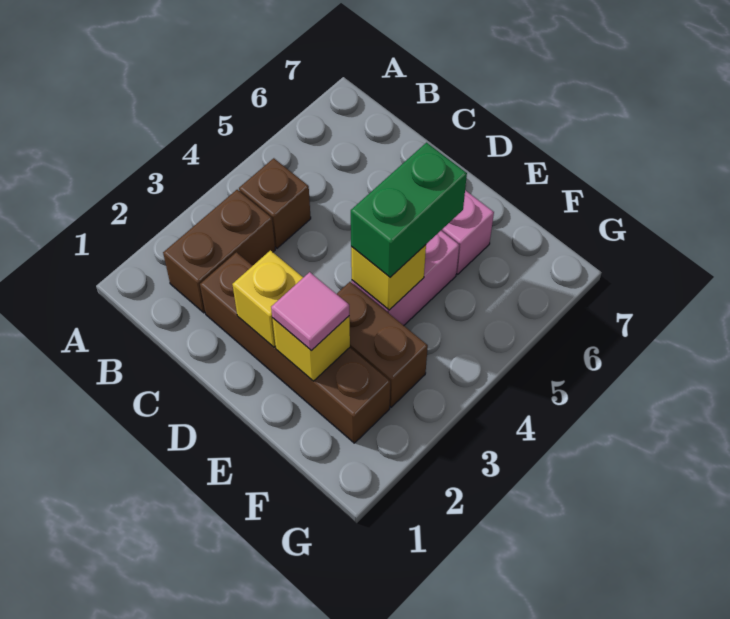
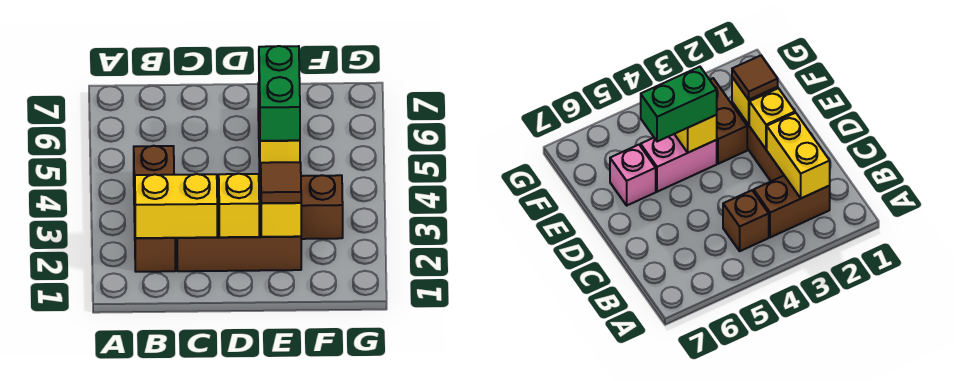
none -> yellow 1x2 brick [135,174,217,238]
brown 1x4 brick [200,252,390,443] -> brown 1x3 brick [177,207,301,271]
pink 1x1 tile [271,272,349,351] -> brown 1x1 tile [260,162,301,203]

